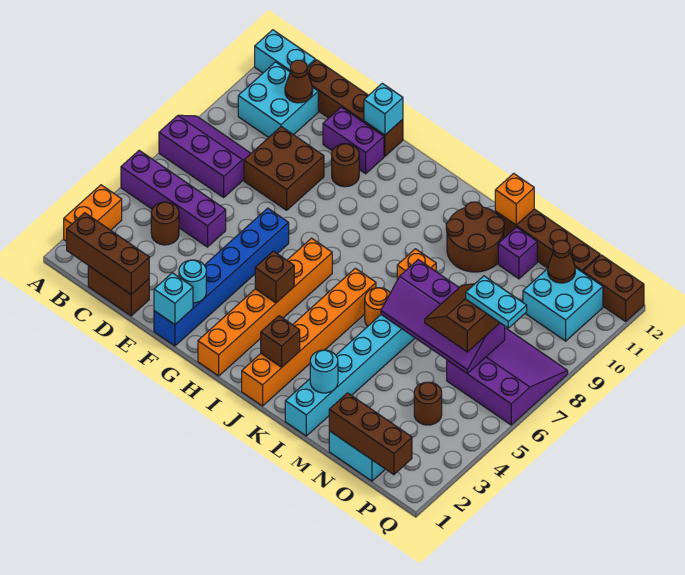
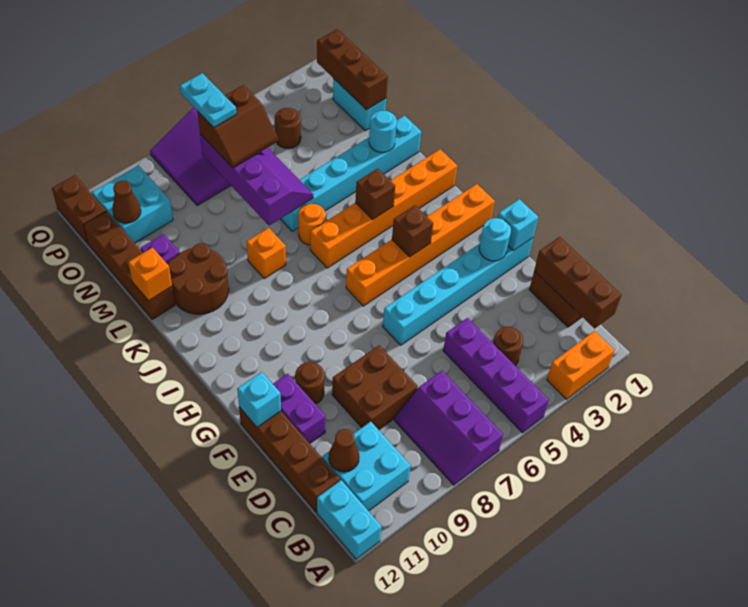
blue 1x6 brick [154,208,289,346] -> cyan 1x6 brick [383,238,533,345]
brown 1x1 brick [261,316,300,367] -> brown 1x1 brick moved to [355,168,395,219]

